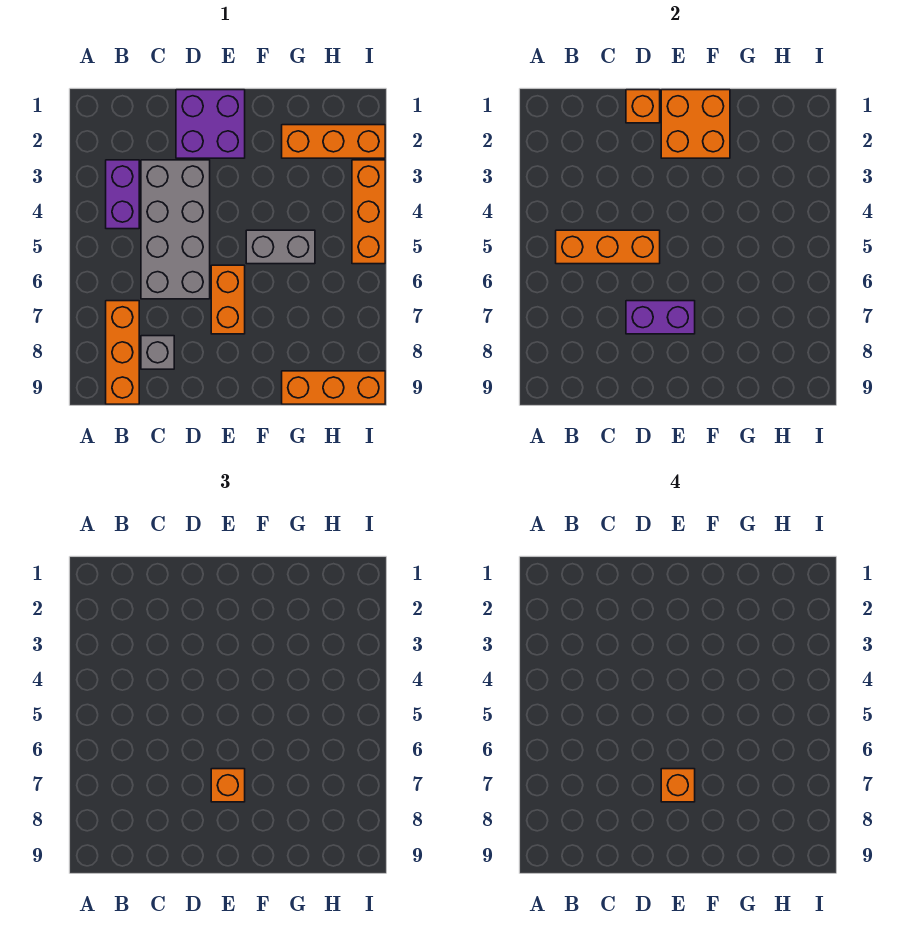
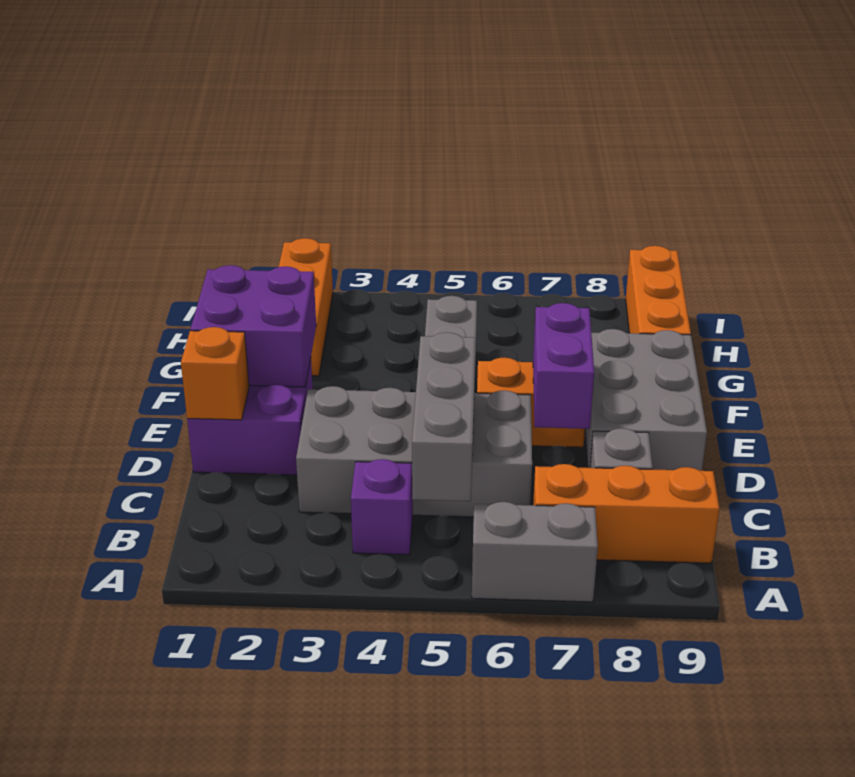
none -> grey 1x2 brick [472,502,598,602]
purple 1x2 brick [106,160,139,229] -> purple 1x1 brick [351,459,413,555]
orange 1x3 brick [556,230,660,264] -> grey 1x3 brick [412,332,476,501]
none -> grey 2x3 brick [585,329,707,471]
orange 2x2 brick [661,90,730,158] -> purple 2x2 brick [190,265,316,387]
orange 1x1 brick [211,769,245,802] -> none
orange 1x1 brick [661,769,695,802] -> none
orange 1x3 brick [352,160,385,264] -> none

